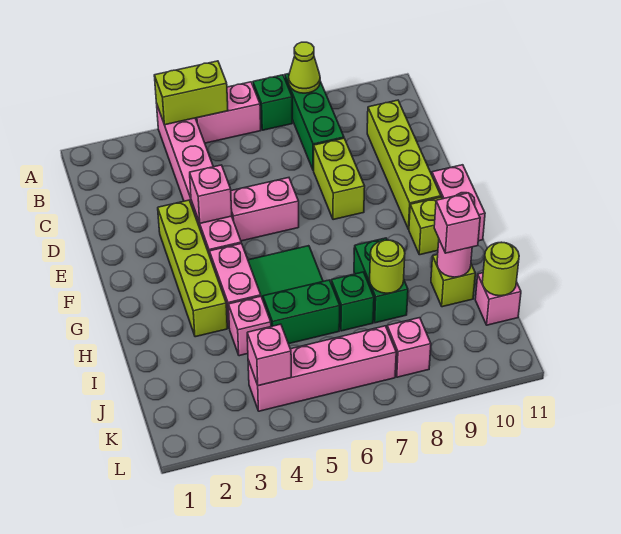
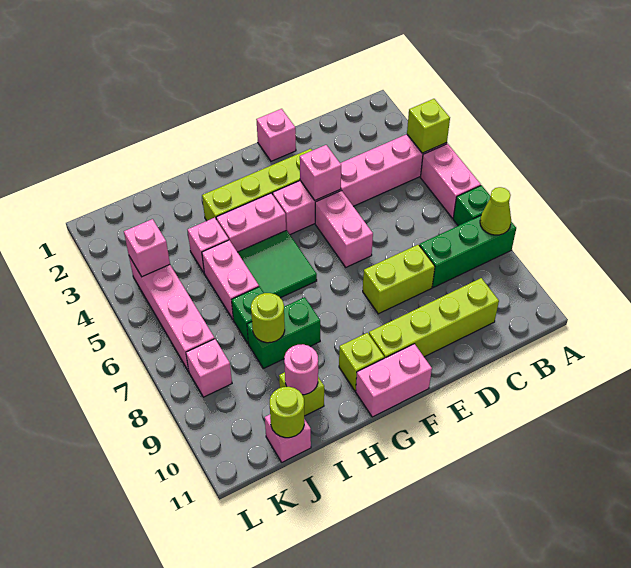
lime 1x2 brick [154,61,228,125] -> lime 1x1 brick [407,99,450,153]
green 1x2 brick [263,280,340,344] -> pink 1x2 brick [202,240,259,319]
pink 1x1 brick [434,193,480,253] -> pink 1x1 brick moved to [256,109,296,161]

